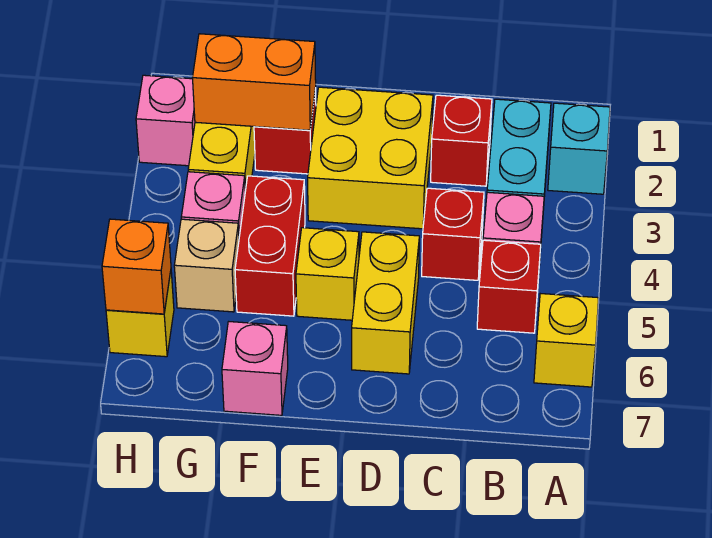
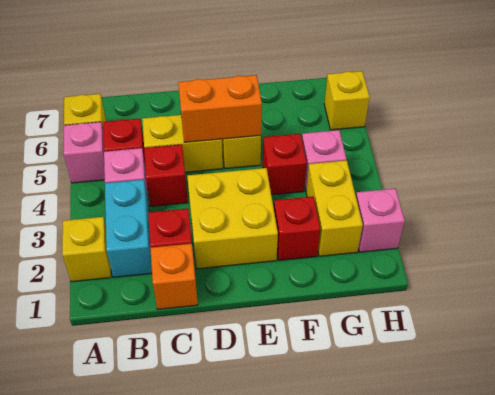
cyan 1x1 brick [548,103,610,194] -> yellow 1x1 brick [62,217,111,282]
yellow 1x2 brick [352,232,419,374] -> yellow 1x2 brick turned to [142,115,223,172]
orange 1x2 brick [193,34,316,130] -> orange 1x2 brick moved to [178,75,262,142]
red 1x2 brick [235,176,305,316] -> red 1x1 brick [263,134,307,195]
pink 1x1 brick [222,322,288,415] -> pink 1x1 brick moved to [64,122,105,183]
tan 1x1 brick [174,219,239,312] -> none
orange 1x1 brick [102,219,171,314] -> orange 1x1 brick moved to [150,244,198,310]

